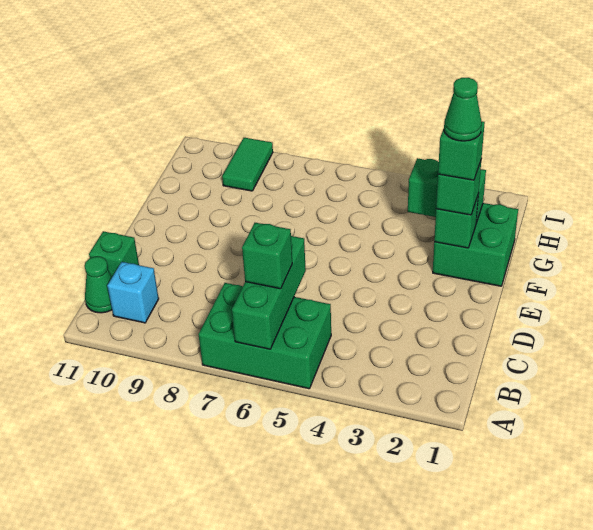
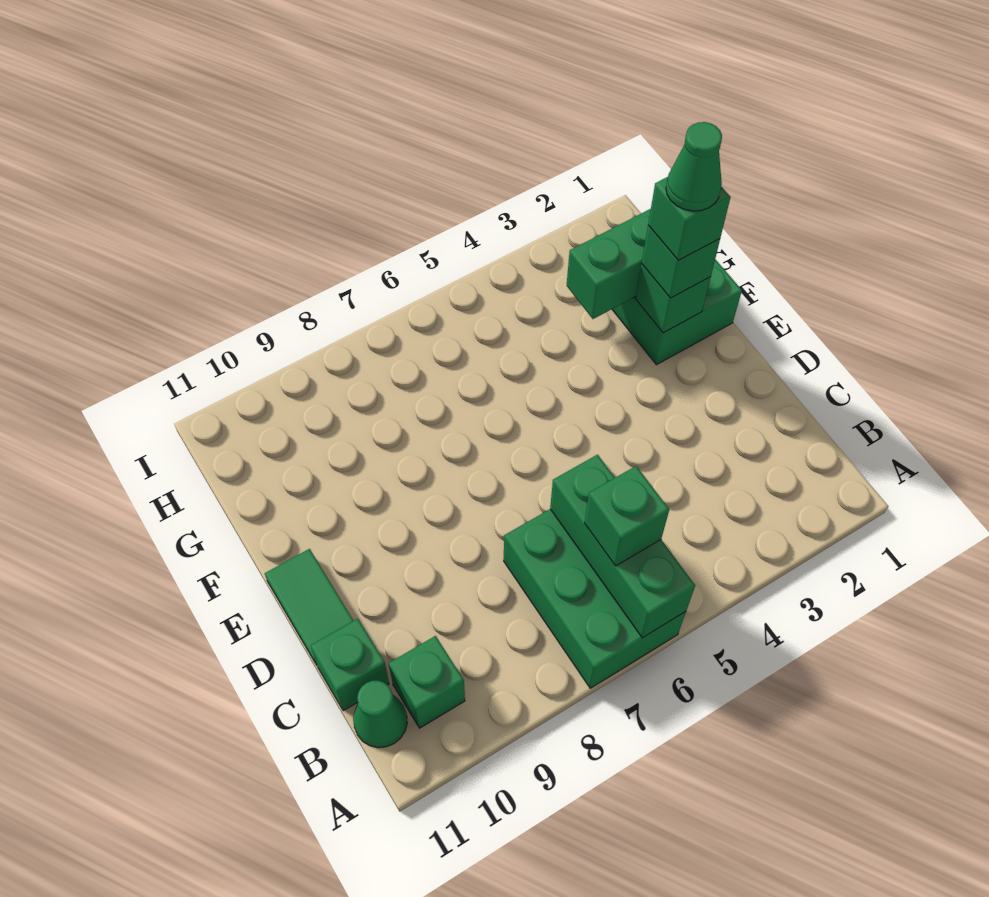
green 2x3 brick [198,283,331,389] -> green 2x3 brick turned to [504,509,686,688]
cyan 1x1 brick [107,262,159,323] -> green 1x1 brick [389,636,465,728]
green 1x2 tile [222,138,273,191] -> green 1x2 tile moved to [265,549,353,665]

